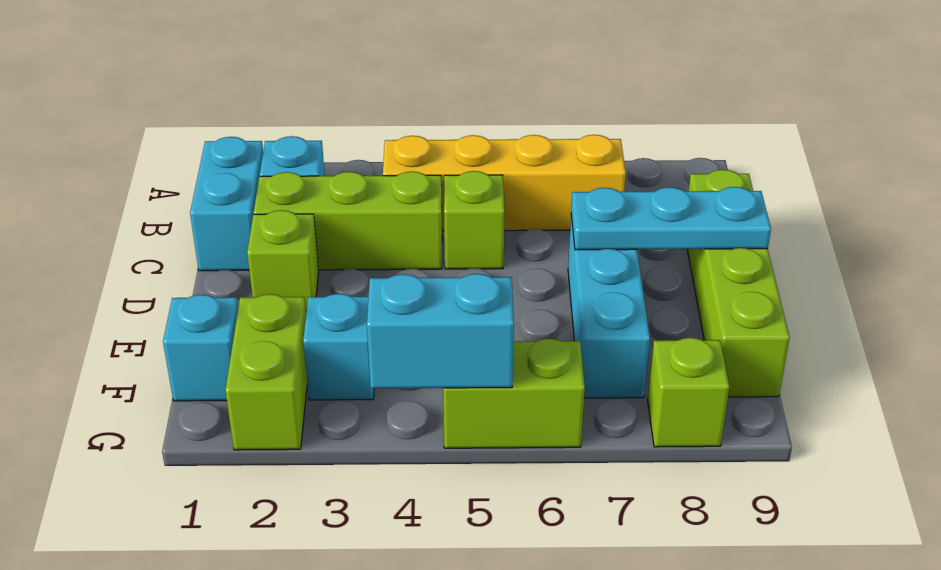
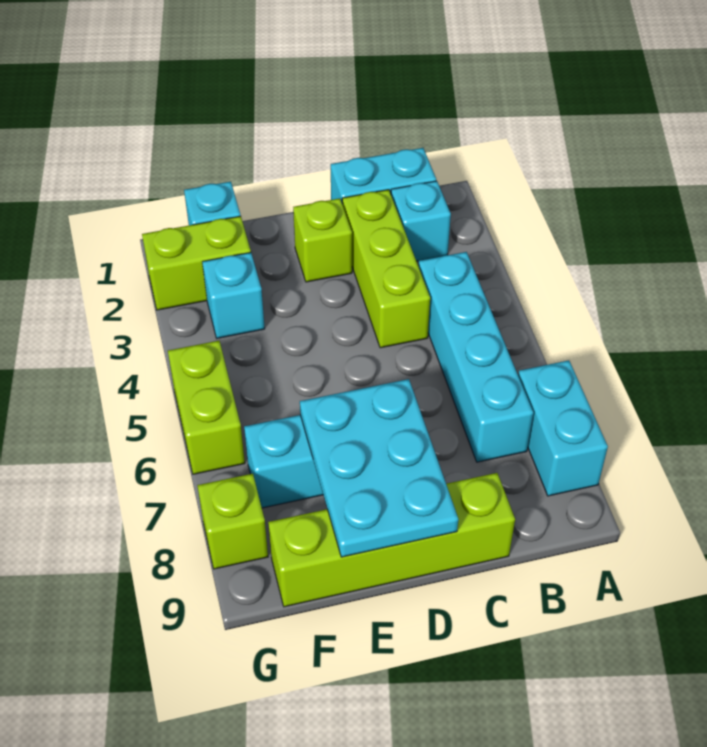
yellow 1x4 brick [383,135,626,231] -> cyan 1x4 brick [418,252,533,462]
lime 1x1 brick [444,171,505,269] -> none
cyan 1x3 plate [571,187,771,250] -> cyan 2x3 plate [300,379,458,557]
cyan 1x2 brick [367,274,514,388] -> cyan 1x2 brick moved to [518,360,608,496]

